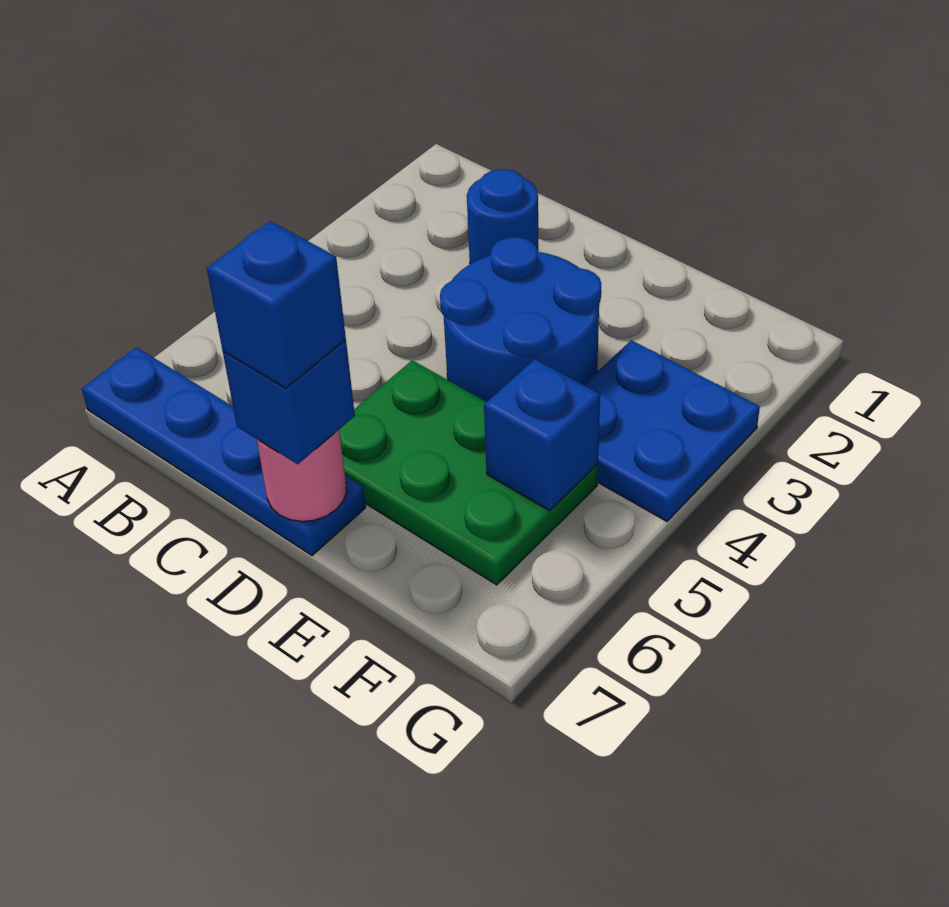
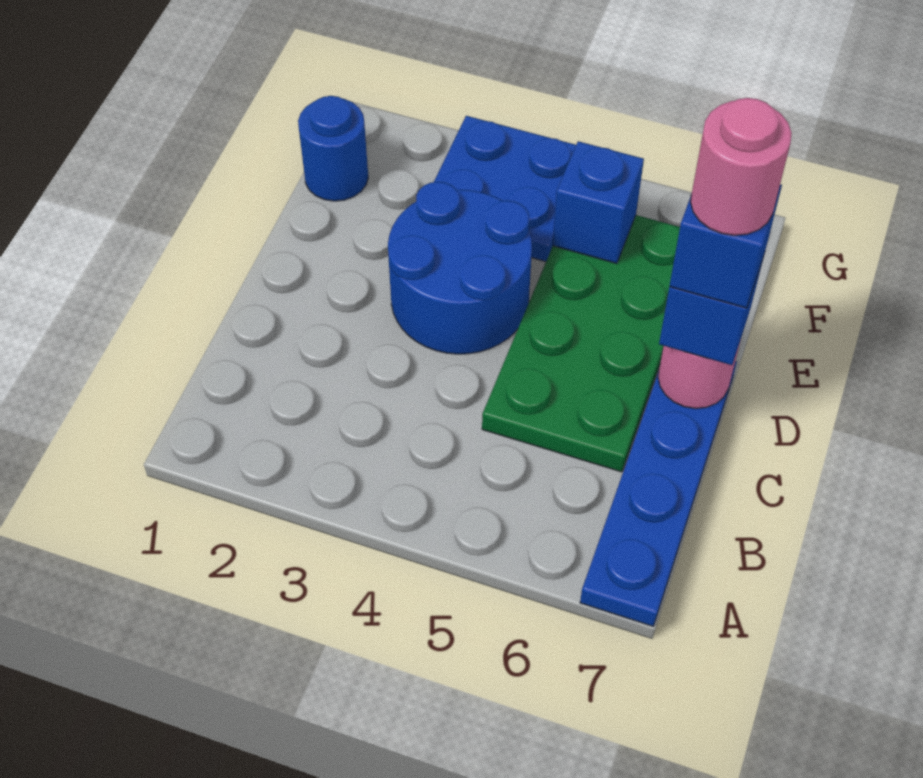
blue 1x1 round brick [467,169,538,264] -> blue 1x1 round brick moved to [298,96,368,201]
green 2x3 plate [339,360,598,585] -> green 2x4 plate [482,215,680,472]
none -> pink 1x1 round brick [691,98,792,235]

